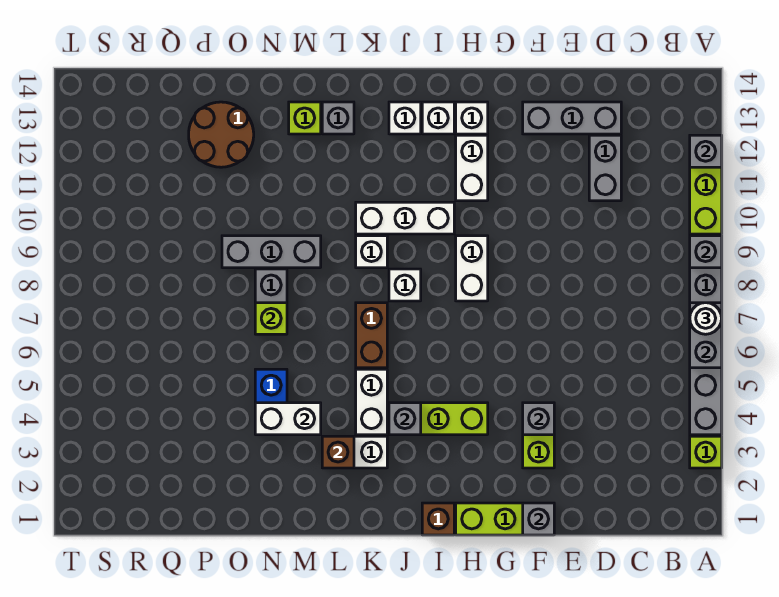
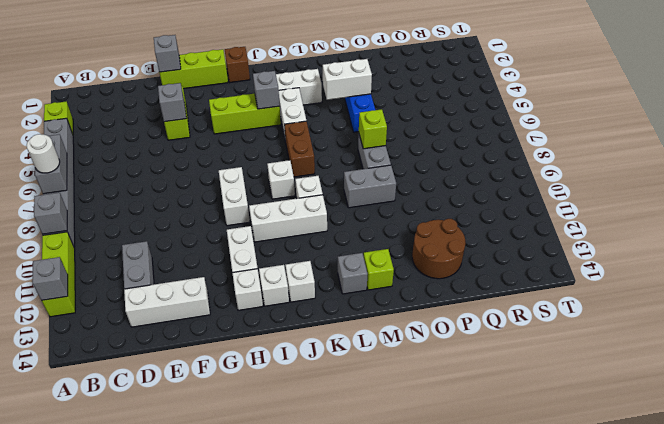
grey 1x3 brick [523,102,621,134] -> white 1x3 brick [124,277,210,327]
brown 1x1 brick [322,436,354,468] -> none
grey 1x3 brick [222,236,321,268] -> grey 1x2 brick [344,165,396,208]

